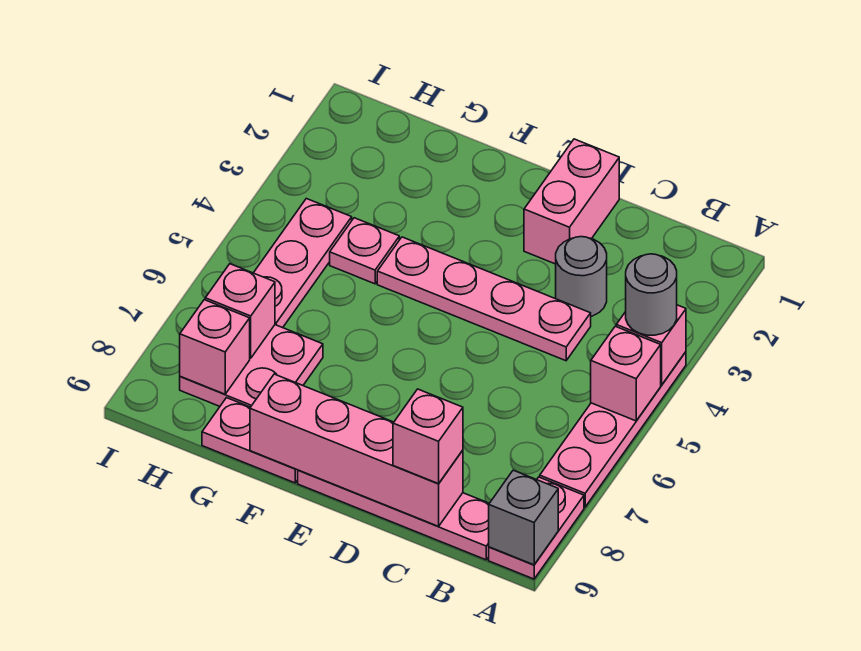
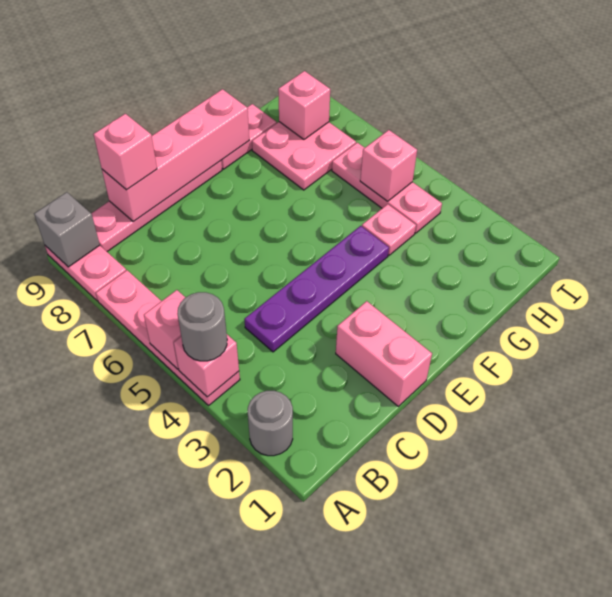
grey 1x1 round brick [556,237,607,316] -> grey 1x1 round brick moved to [248,391,293,456]
pink 1x4 plate [377,237,591,361] -> purple 1x4 plate [244,226,389,352]
pink 1x1 brick [205,264,275,358] -> pink 1x1 brick moved to [360,130,417,201]

